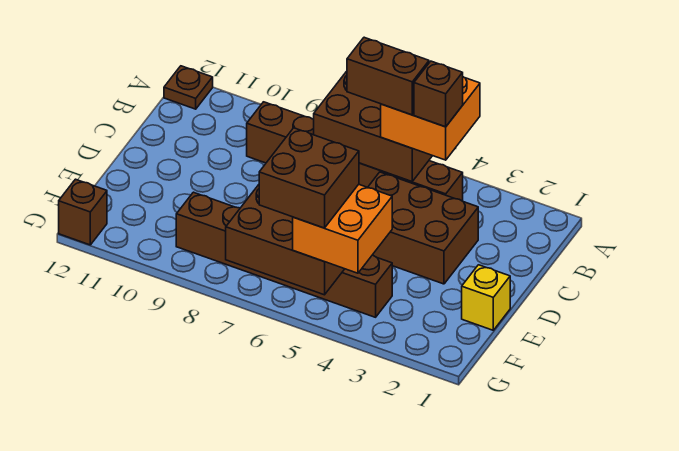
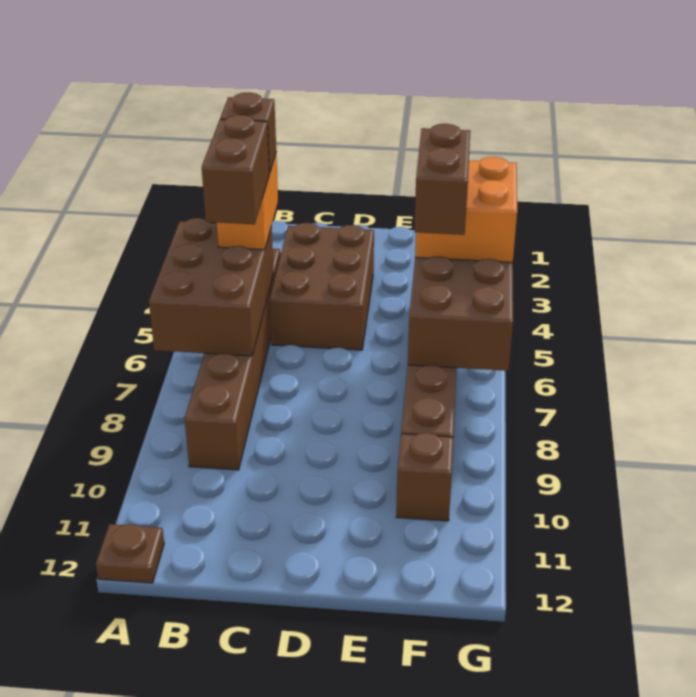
orange 2x2 brick [381,77,480,160] -> orange 1x2 brick [217,154,278,250]
yellow 1x1 brick [462,265,510,330] -> none
brown 2x2 brick [259,128,359,228] -> brown 1x2 brick [414,124,470,235]
brown 1x1 brick [59,179,107,245] -> brown 1x1 brick moved to [396,433,454,521]

